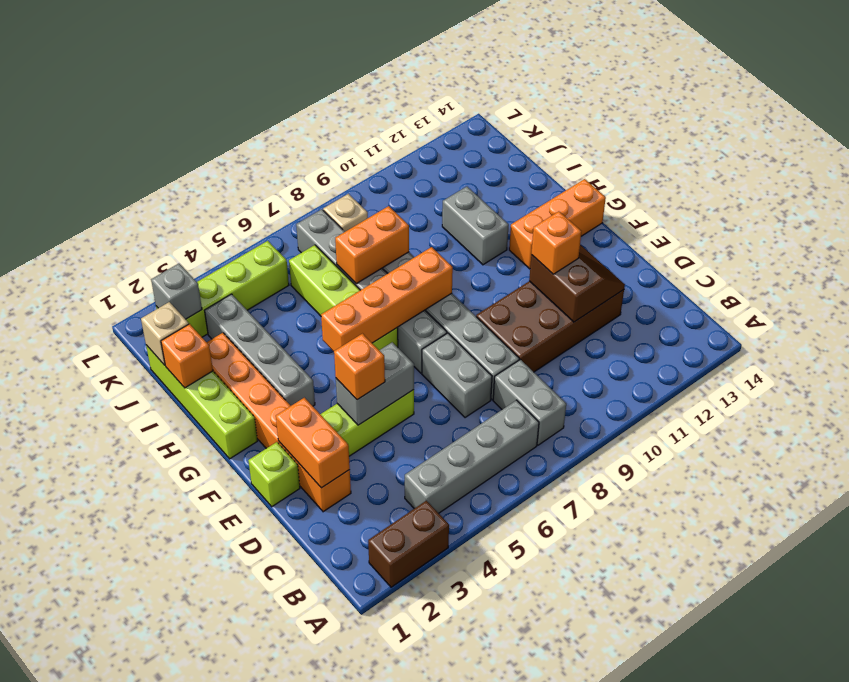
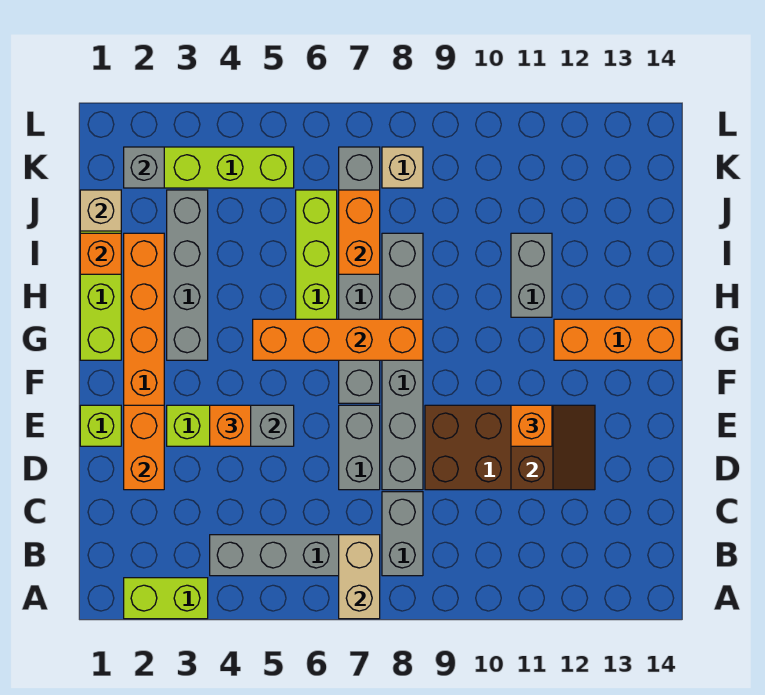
brown 1x2 brick [368,501,449,587] -> lime 1x2 brick [124,578,208,619]
none -> tan 1x2 brick [339,535,380,619]
orange 1x2 brick [335,206,409,284] -> orange 1x2 brick turned to [339,190,380,274]

